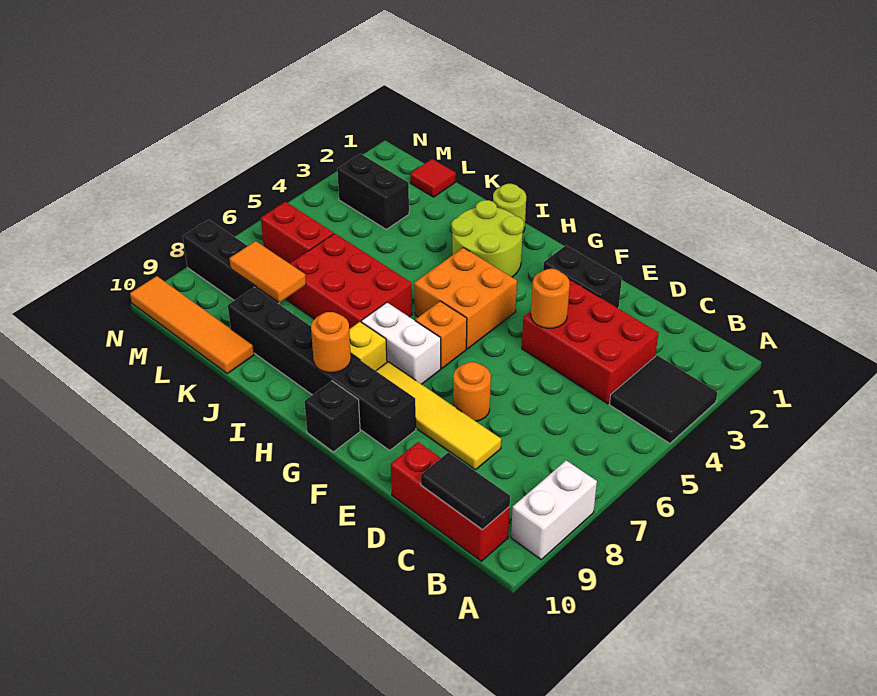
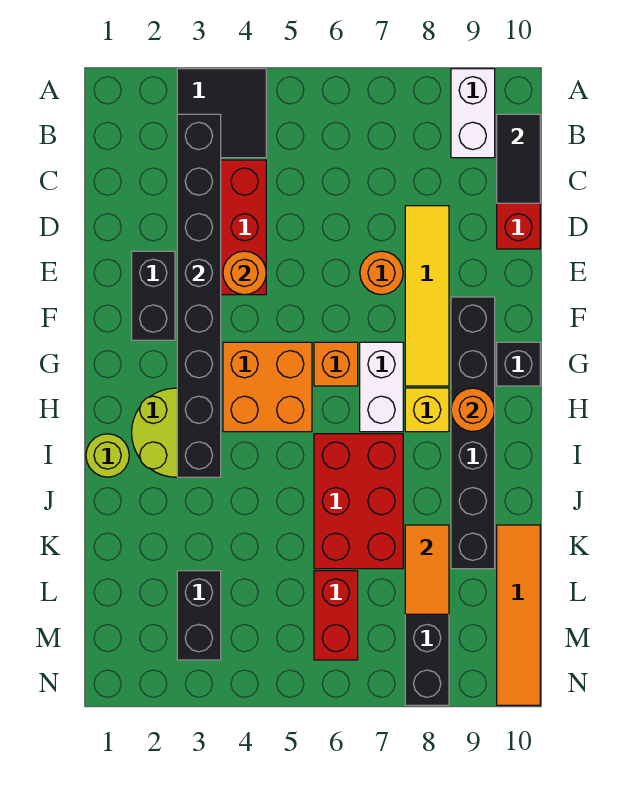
white 1x2 brick [511,460,597,560] -> white 1x2 brick turned to [451,69,495,158]
none -> black 1x8 brick [177,114,221,477]
red 1x1 tile [410,159,456,197] -> none

